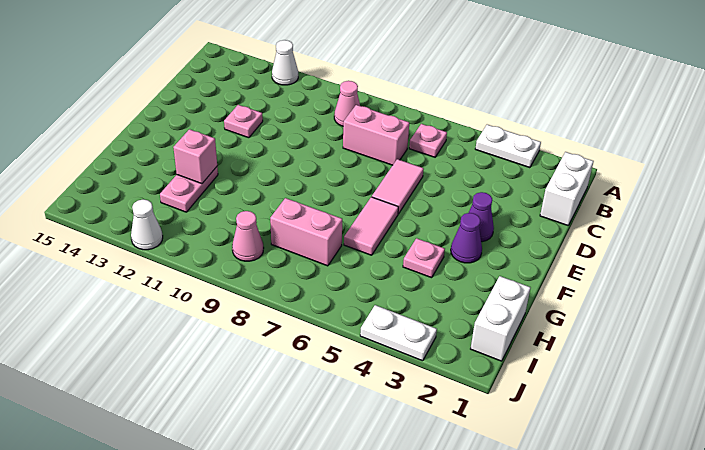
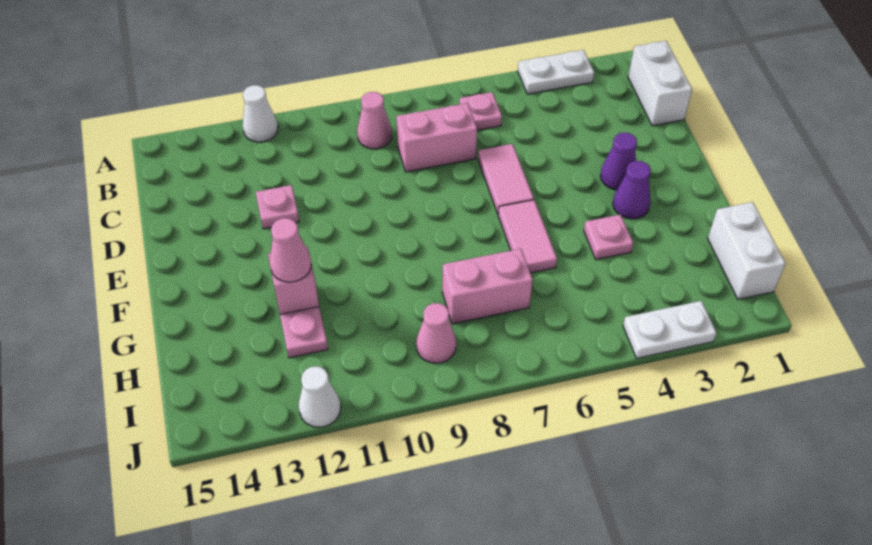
none -> pink 1x1 cone [270,218,311,282]

